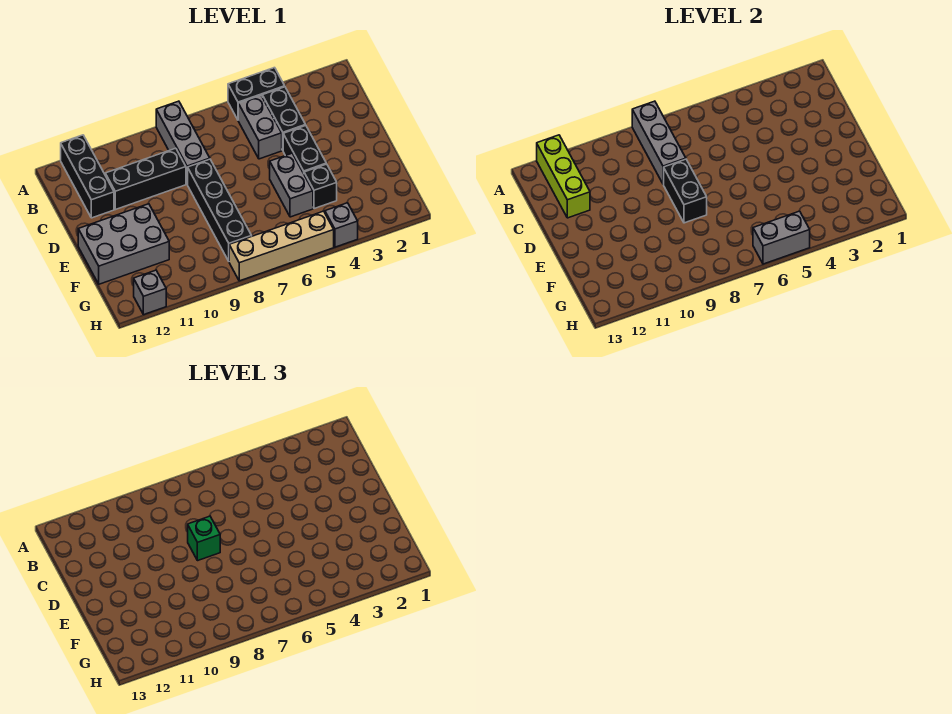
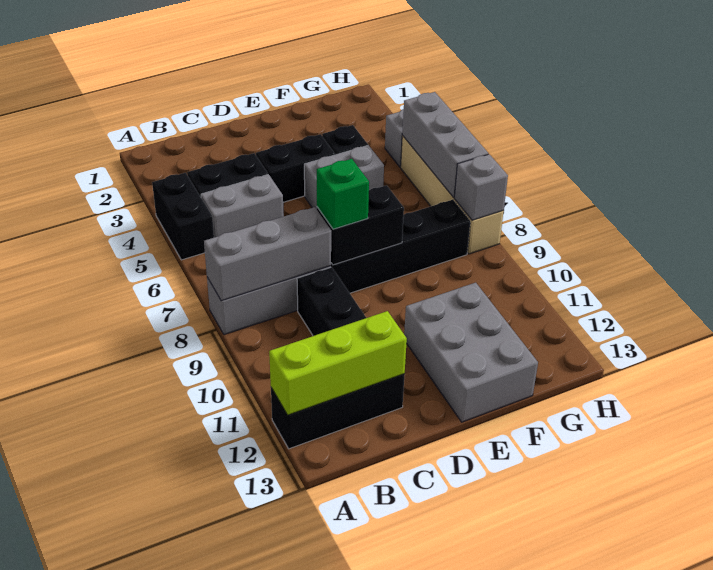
grey 1x2 brick [753,211,810,264] -> grey 1x3 brick [402,92,488,198]
grey 1x1 brick [134,270,166,315] -> grey 1x1 brick moved to [454,154,508,220]

